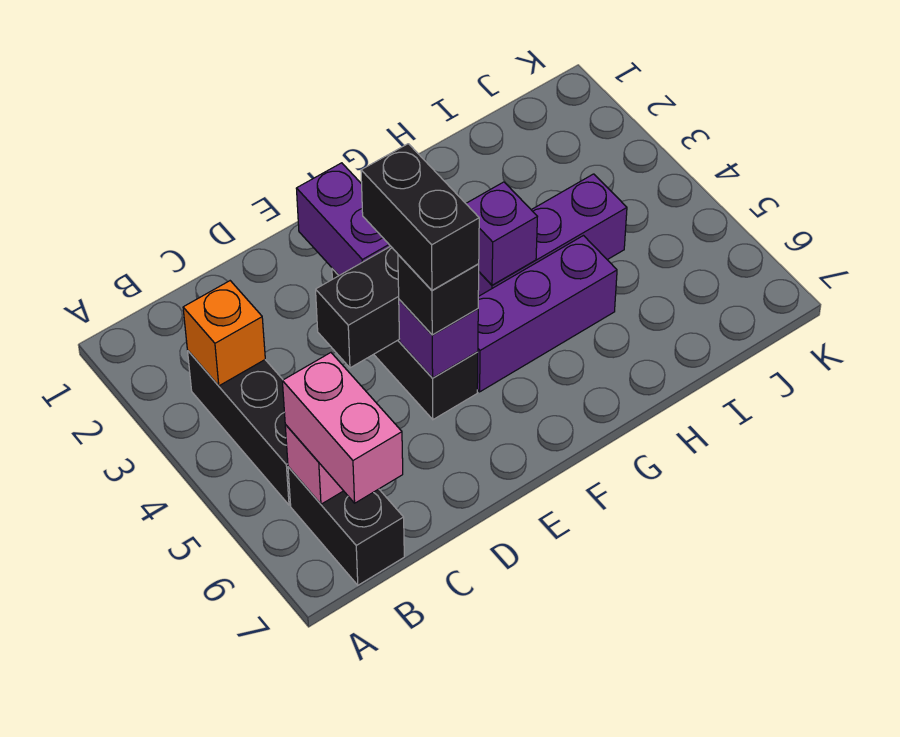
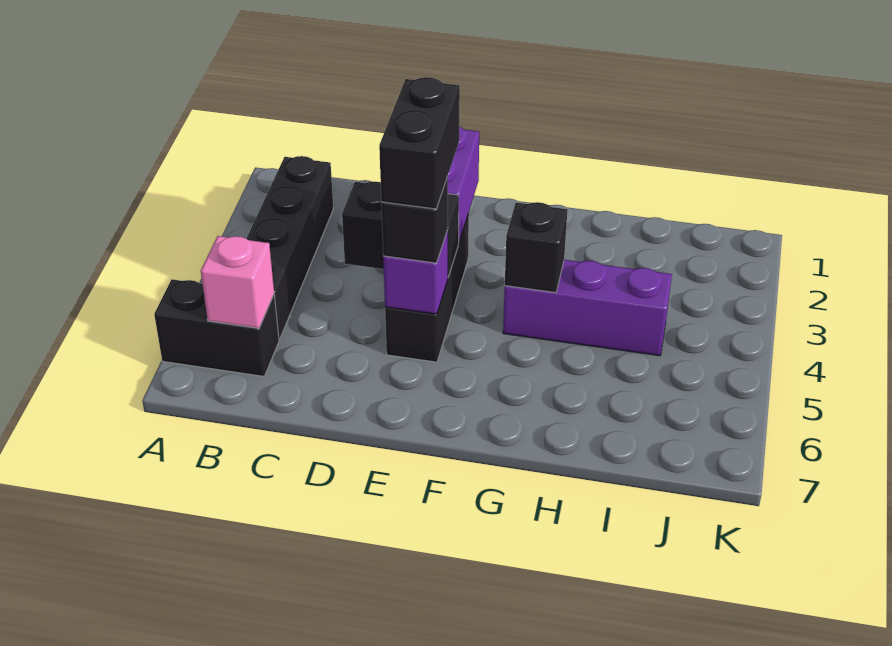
black 1x3 brick [188,351,290,505] -> black 1x4 brick [246,156,333,339]
orange 1x1 brick [183,281,265,386] -> none
black 1x2 brick [288,467,404,585] -> black 1x2 brick turned to [154,279,279,376]
pink 1x2 brick [282,353,403,503] -> none
purple 1x3 brick [477,236,617,392] -> none
purple 1x1 brick [466,182,537,285] -> black 1x1 brick [505,202,568,293]

